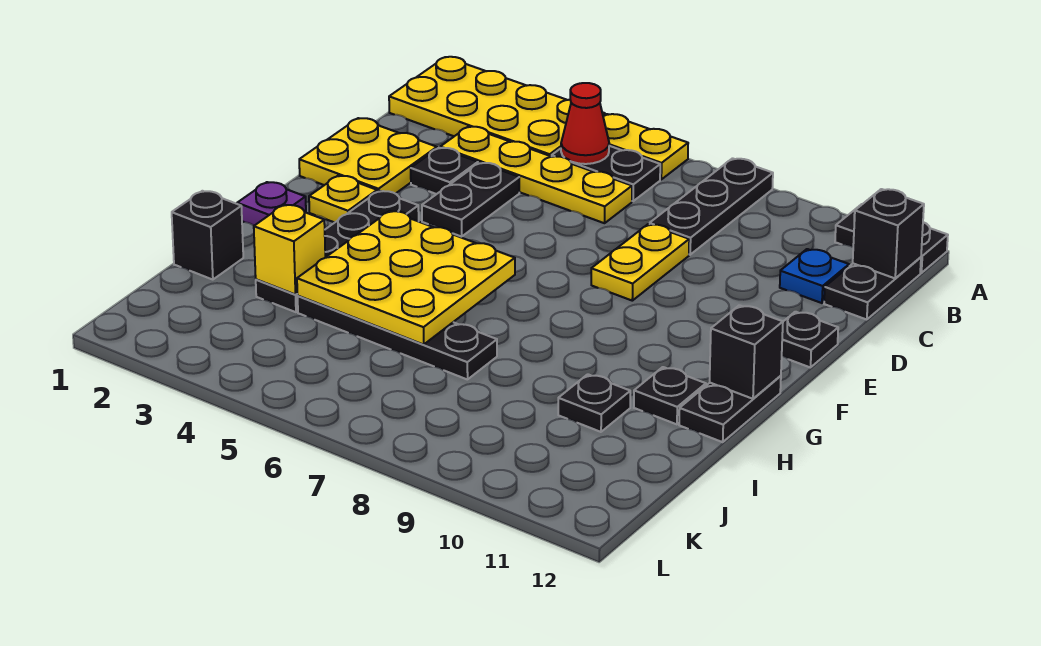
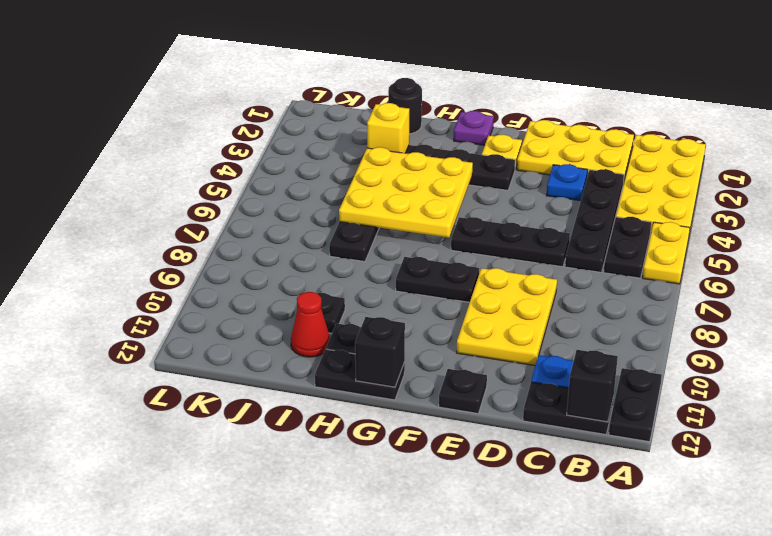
black 1x3 plate [650,158,773,255] -> black 1x3 plate moved to [451,217,570,267]
red 1x1 cone [561,83,609,164] -> red 1x1 cone moved to [291,292,330,357]
yellow 1x4 plate [440,127,632,223] -> black 1x4 plate [565,169,624,272]
yellow 2x2 plate [299,118,437,194] -> yellow 2x3 plate [517,120,634,184]
black 1x1 plate [411,148,478,194] -> blue 1x1 plate [546,164,588,201]
black 1x2 plate [422,163,519,237] -> black 1x2 plate moved to [396,257,479,302]
yellow 1x2 plate [591,224,689,301] -> yellow 2x3 plate [457,268,557,366]
black 1x1 brick [172,191,243,280] -> black 1x1 round brick [388,78,422,134]

